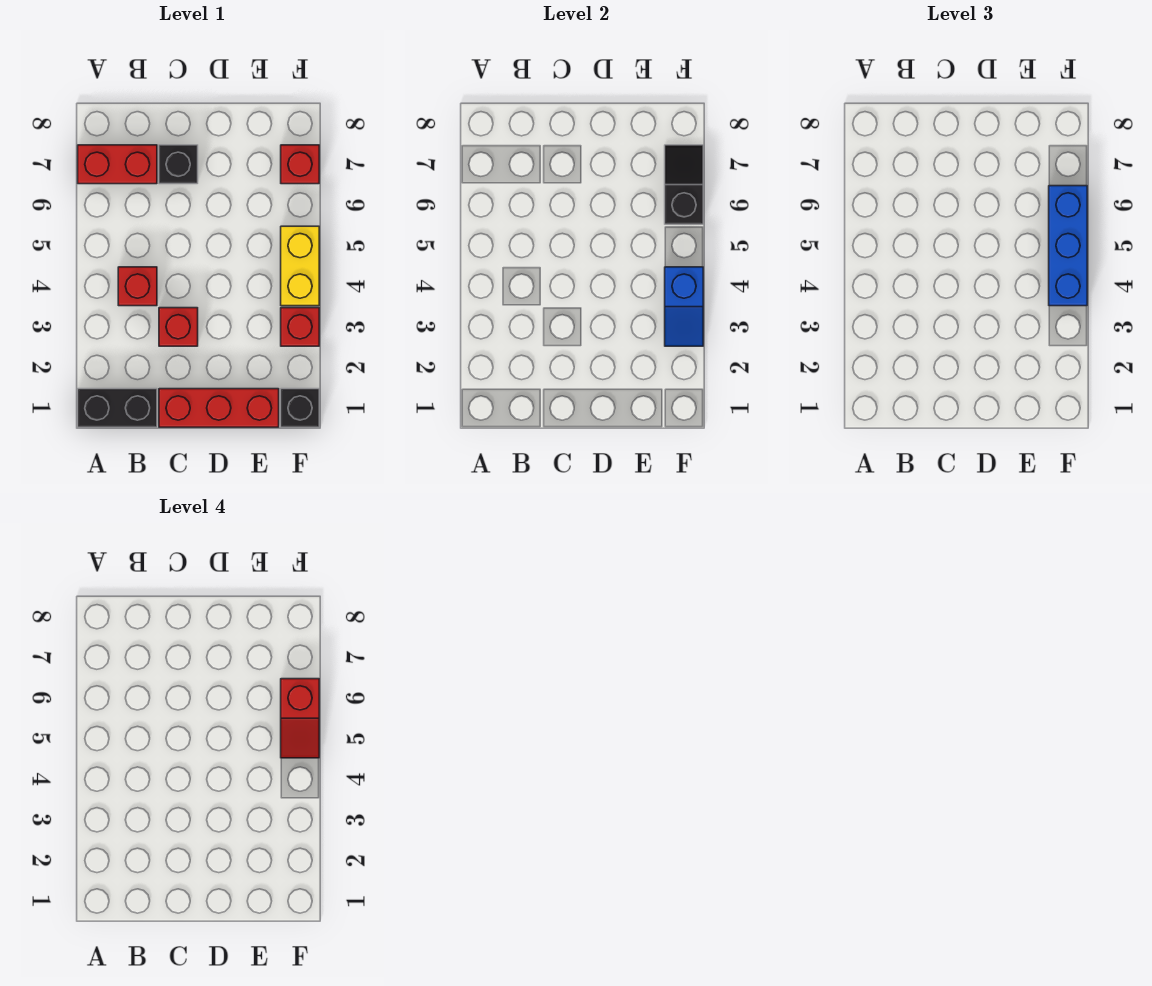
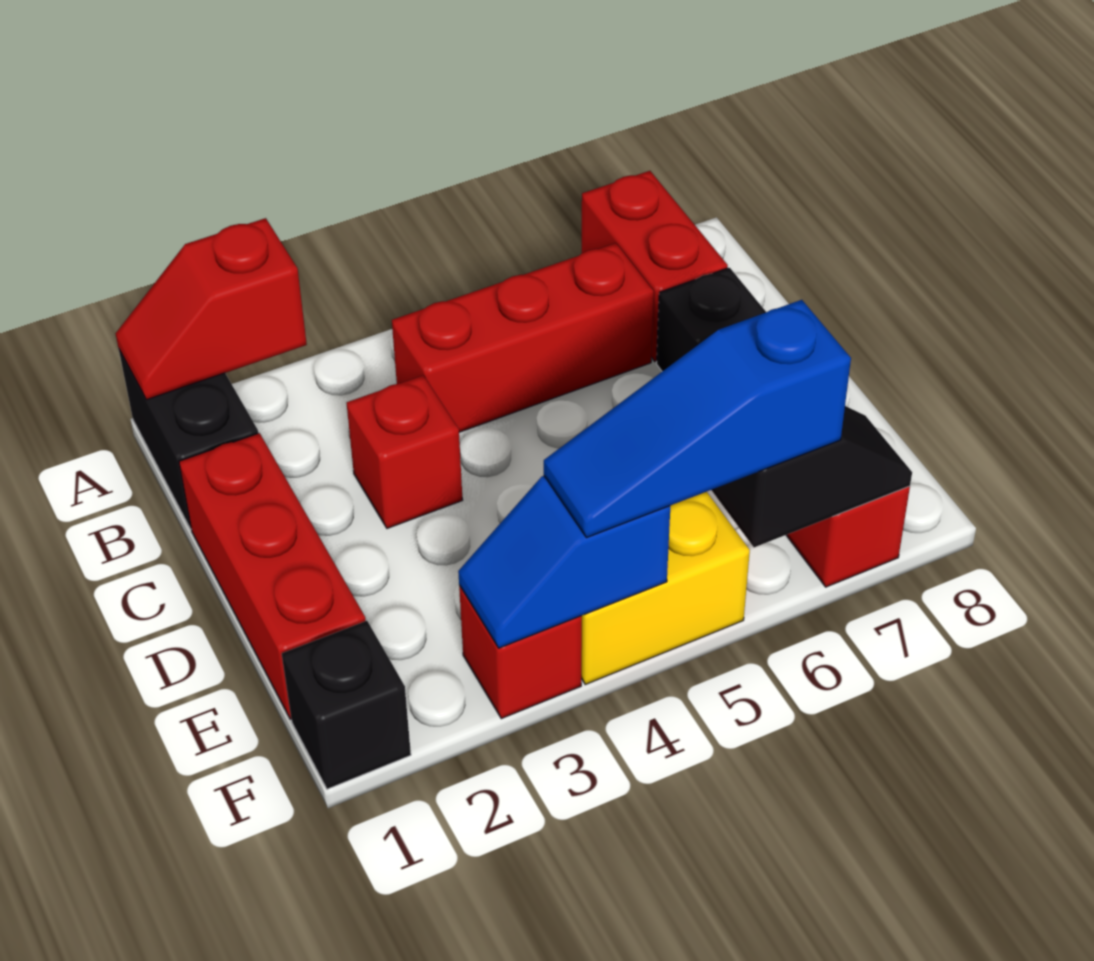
red 1x1 brick [118,267,157,306] -> red 1x3 brick [392,243,654,432]
blue 1x3 brick [1049,186,1087,306] -> blue 1x3 slope [544,300,851,538]
red 1x2 slope [281,679,319,758] -> red 1x2 slope moved to [115,218,307,400]

